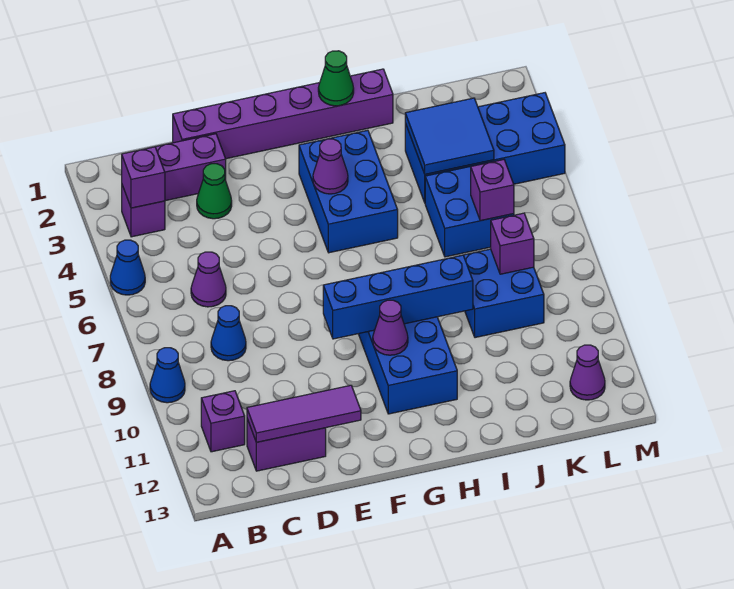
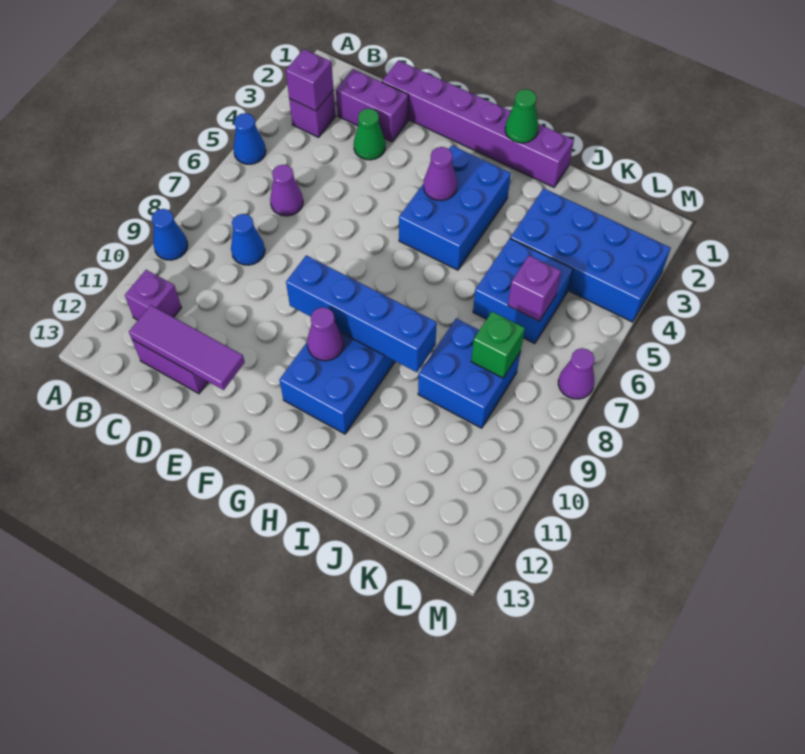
blue 2x2 tile [405,98,494,174] -> none
purple 1x1 brick [491,213,534,274] -> green 1x1 brick [471,312,525,378]
purple 1x1 cone [570,345,605,400] -> purple 1x1 cone moved to [558,348,594,399]

